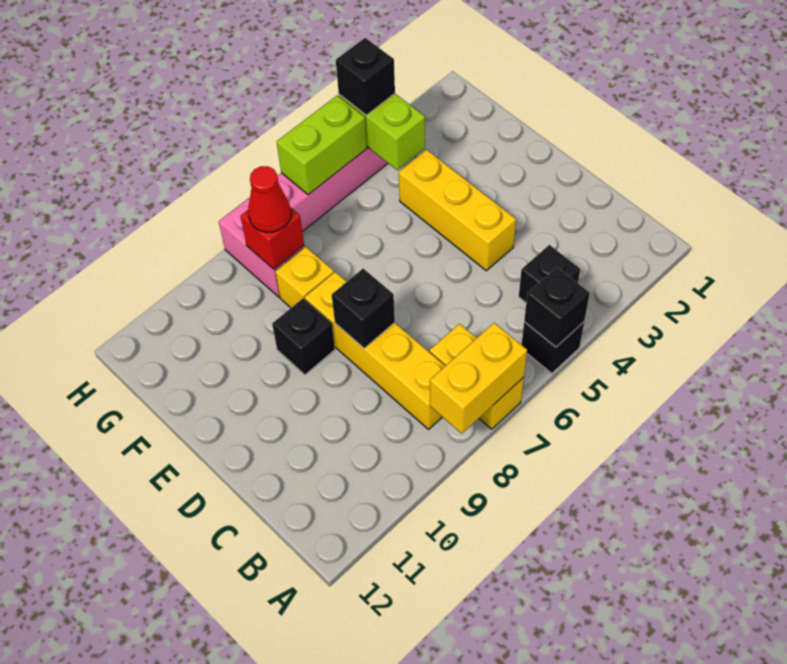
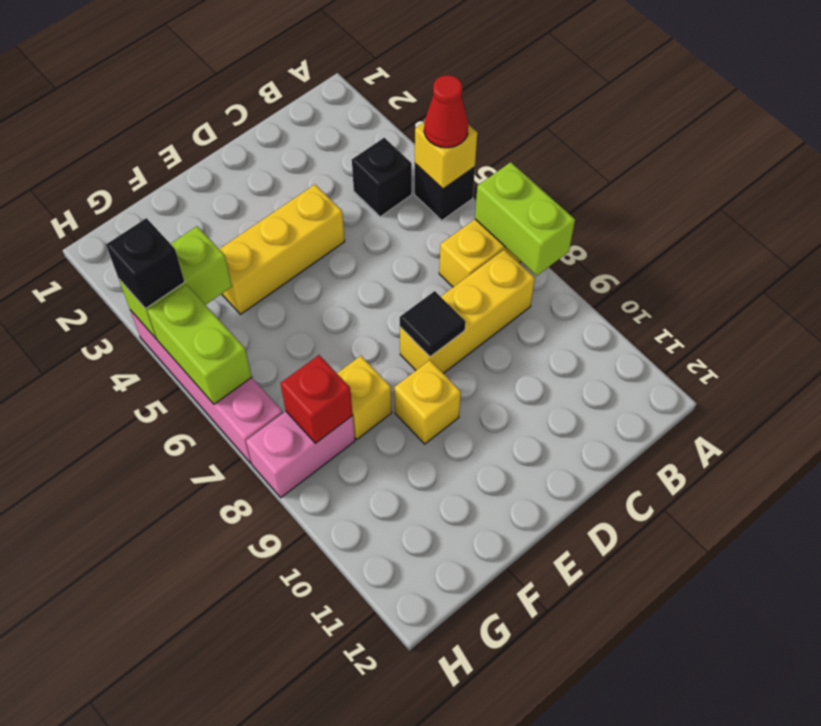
black 1x1 brick [524,267,590,347] -> yellow 1x1 brick [415,123,477,189]
yellow 1x2 brick [430,323,527,434] -> lime 1x2 brick [475,162,575,276]
yellow 1x4 brick [305,272,445,429] -> yellow 1x3 brick [400,249,535,373]
black 1x1 brick [332,269,395,348] -> black 1x1 tile [400,291,465,357]
black 1x1 brick [272,298,335,375] -> yellow 1x1 brick [394,360,461,444]
red 1x1 cone [248,166,291,232] -> red 1x1 cone moved to [424,75,469,148]

